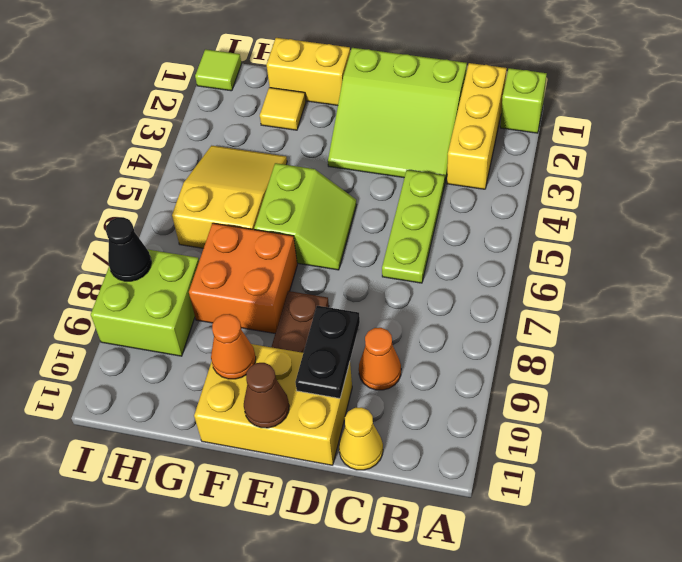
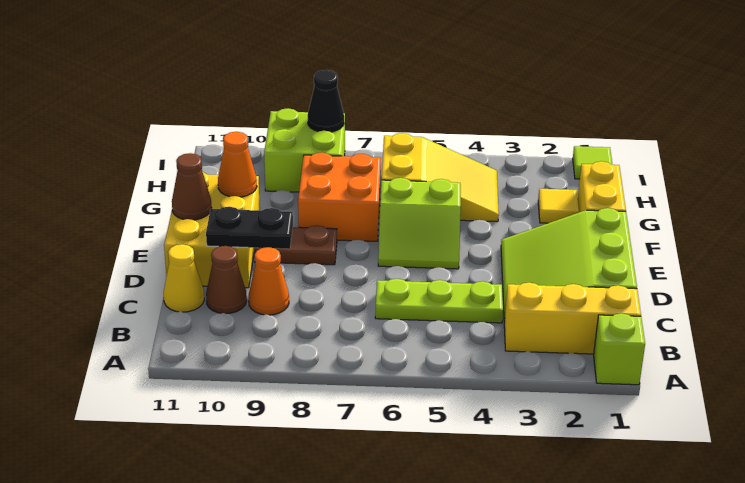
none -> brown 1x1 cone [206,246,247,314]

